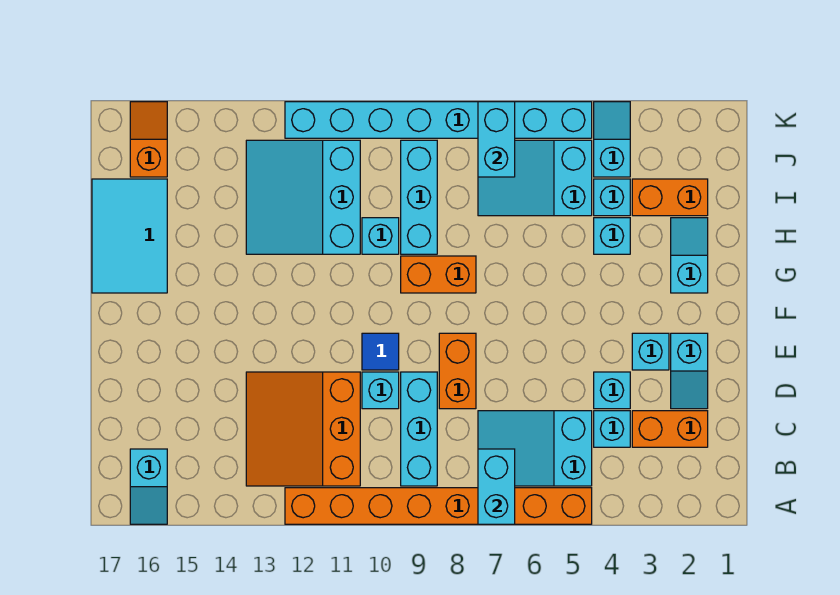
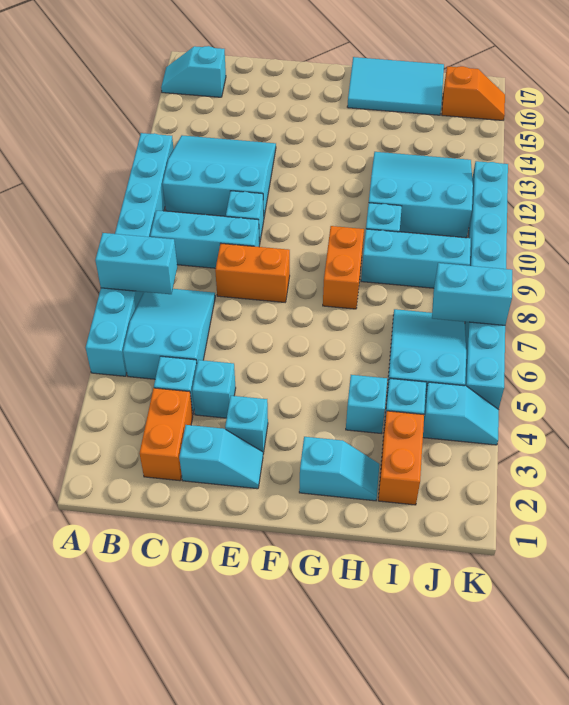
orange 1x8 brick [285,488,592,524] -> cyan 1x8 brick [86,133,174,376]
orange 3x3 slope [246,372,360,486] -> cyan 3x3 slope [163,135,276,216]
cyan 1x2 slope [671,333,708,409] -> cyan 1x2 slope turned to [179,425,263,489]
blue 1x1 tile [362,333,399,370] -> none

